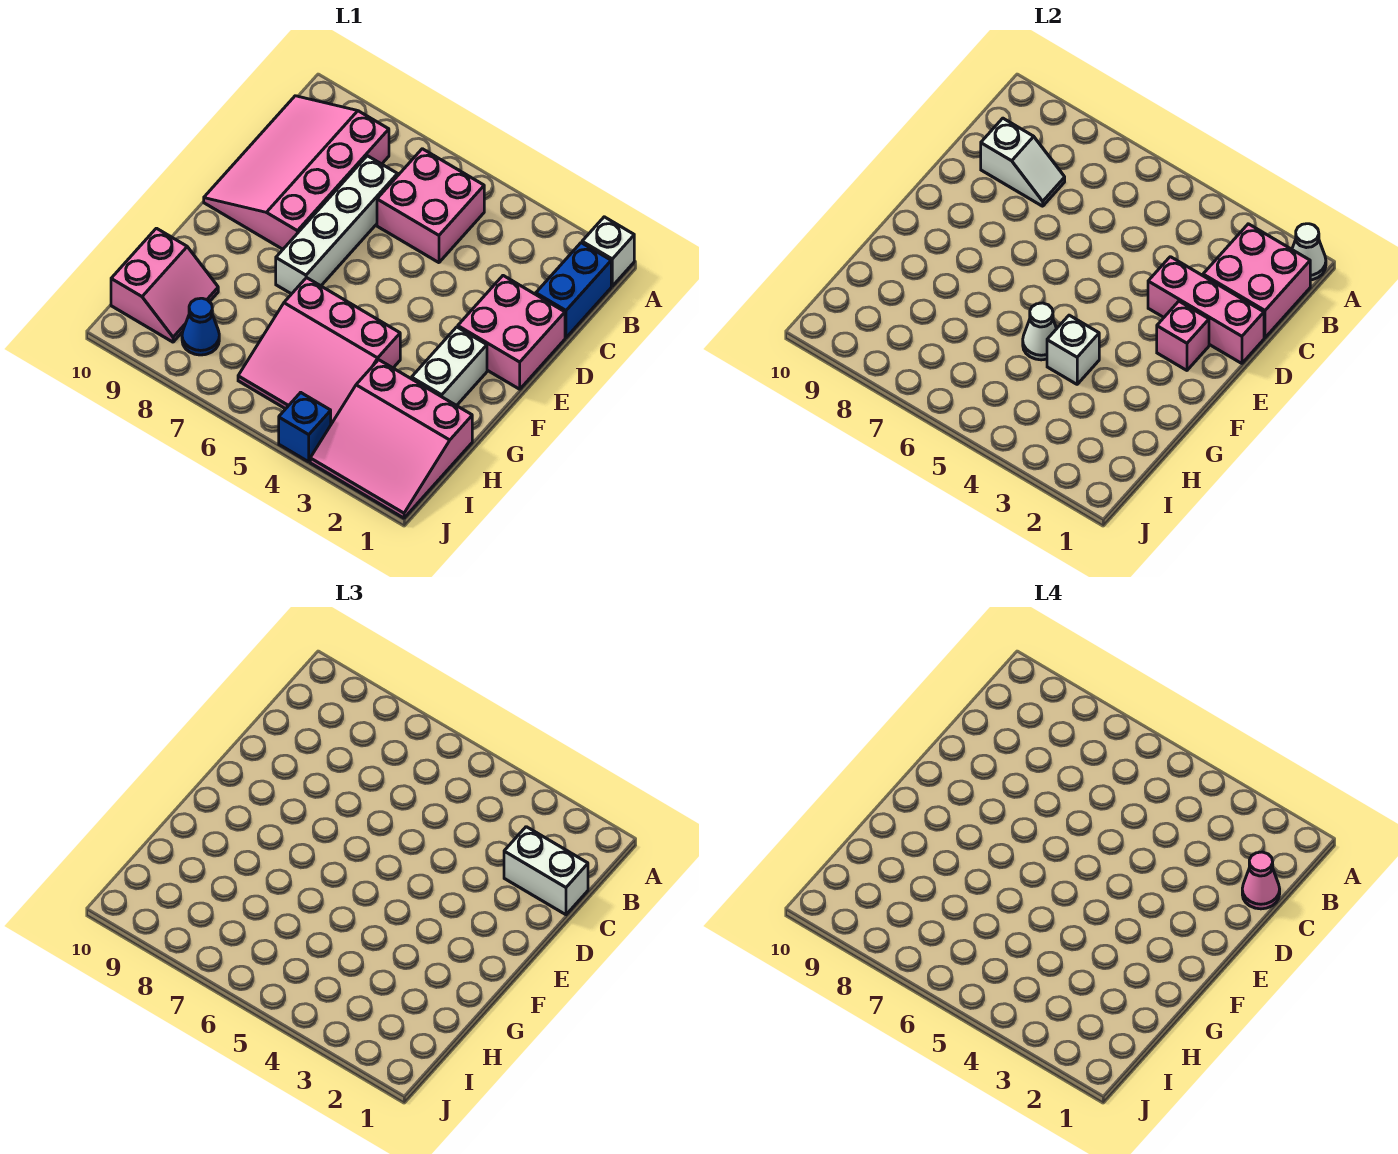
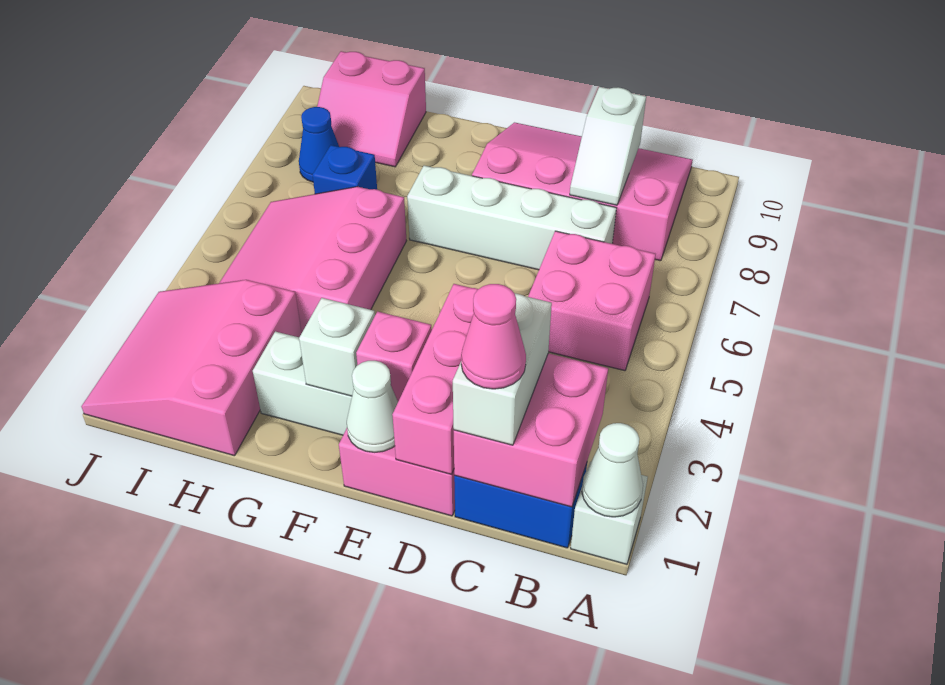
white 1x1 brick [1047,315,1099,384] -> white 1x1 brick moved to [299,298,375,396]
white 1x1 cone [1023,303,1057,360] -> white 1x1 cone moved to [347,361,398,452]
blue 1x1 brick [279,392,331,462] -> blue 1x1 brick moved to [313,145,377,194]

